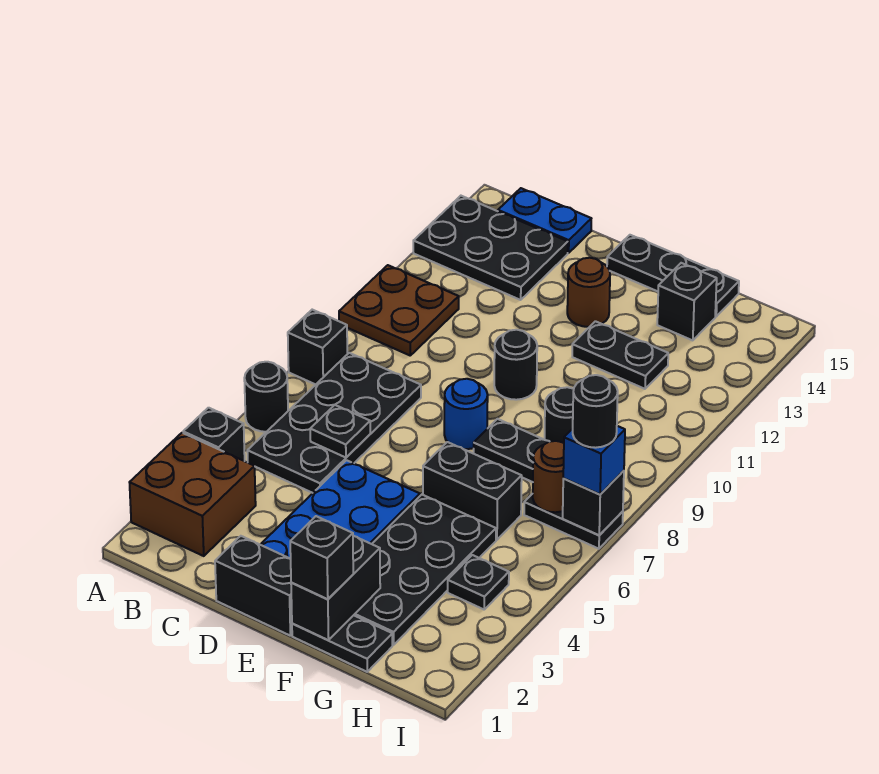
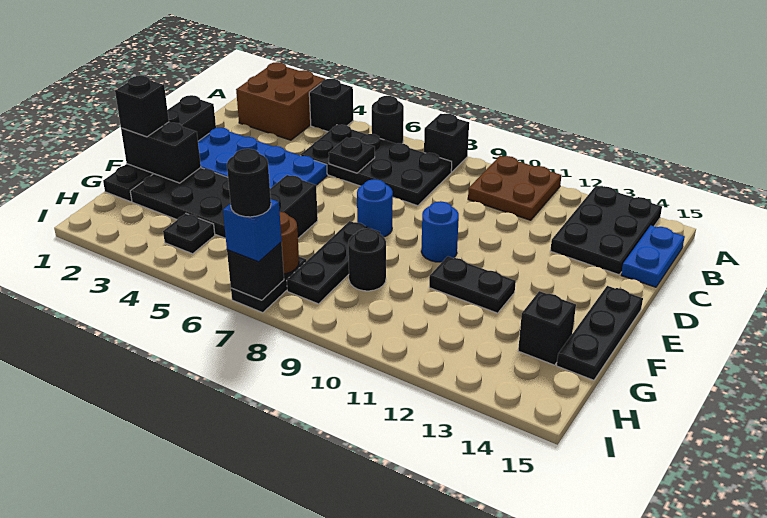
black 1x1 round brick [494,330,537,400] -> blue 1x1 round brick [421,201,459,262]
brown 1x1 round brick [567,258,610,327] -> none
black 1x2 plate [572,321,668,389] -> black 1x2 plate turned to [429,256,516,313]

